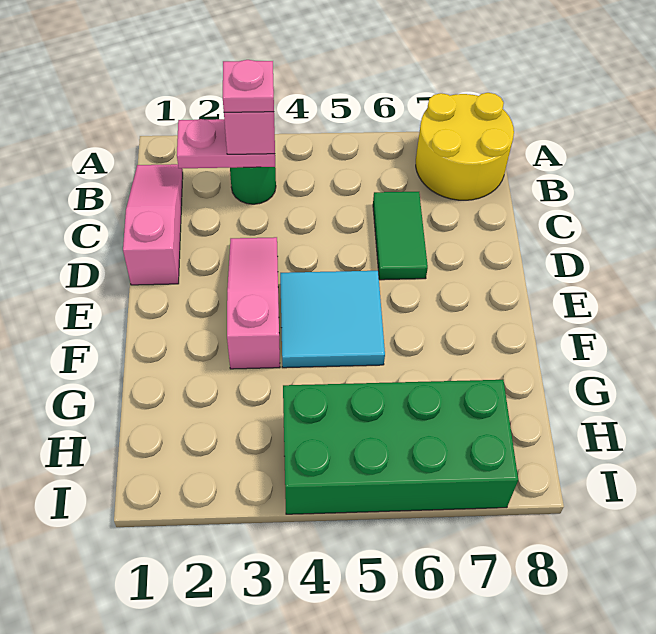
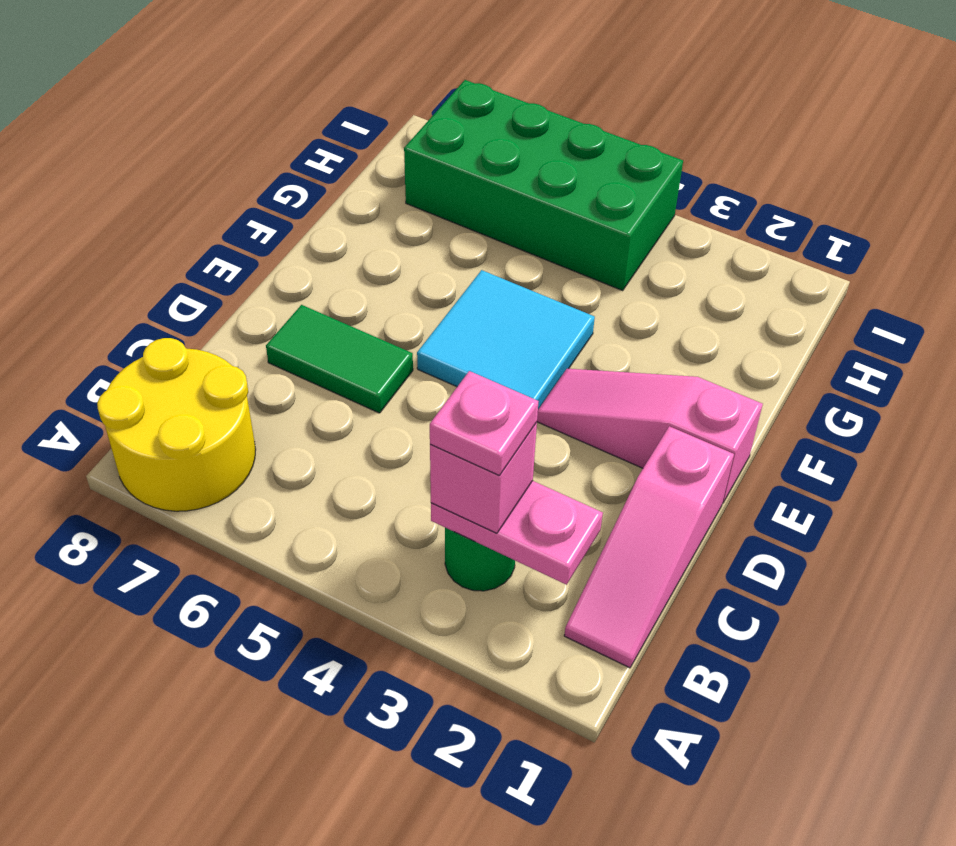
green 1x2 tile [373,192,428,280] -> green 1x2 tile turned to [266,305,413,413]
pink 1x3 slope [227,237,280,369] -> pink 1x3 slope turned to [537,369,763,503]

